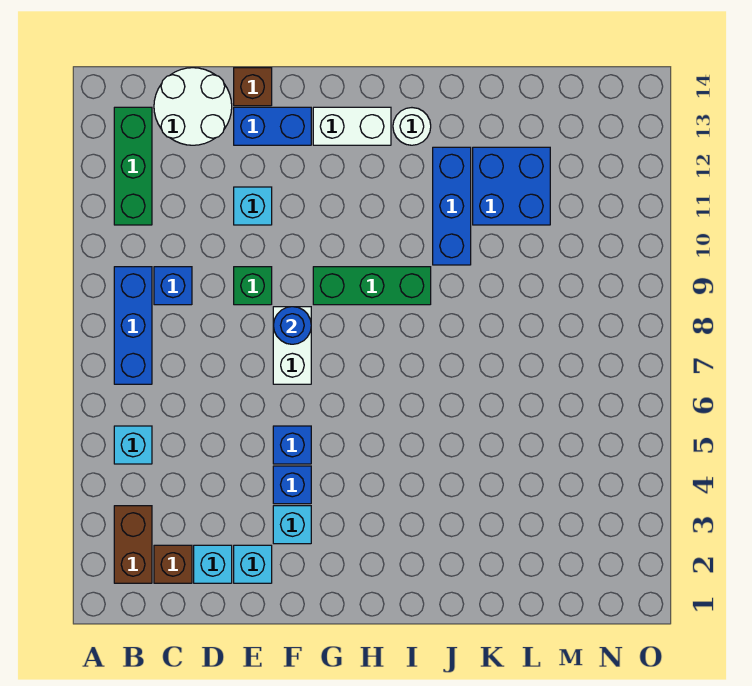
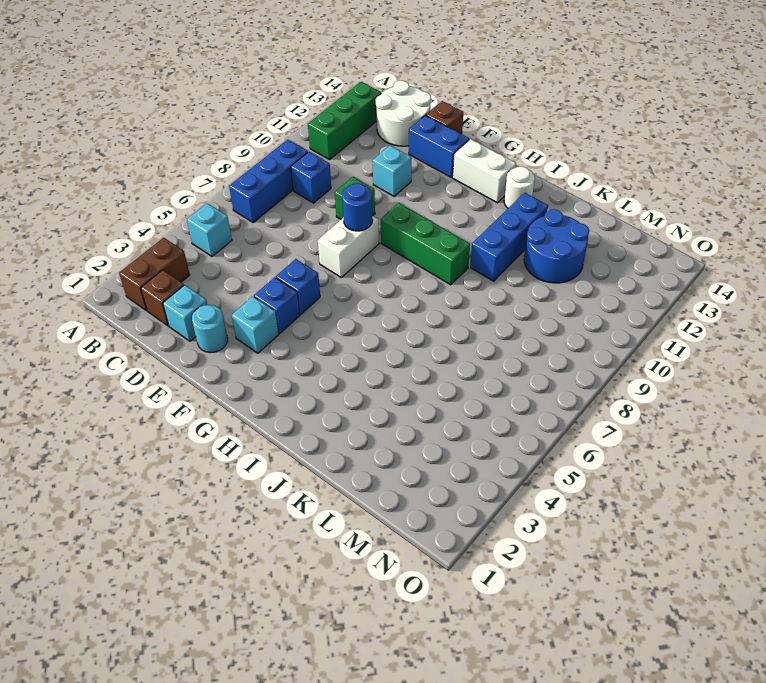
cyan 1x1 brick [234,545,272,583] -> cyan 1x1 round brick [192,305,228,353]
blue 2x2 brick [473,147,550,225] -> blue 2x2 round brick [524,209,589,283]

